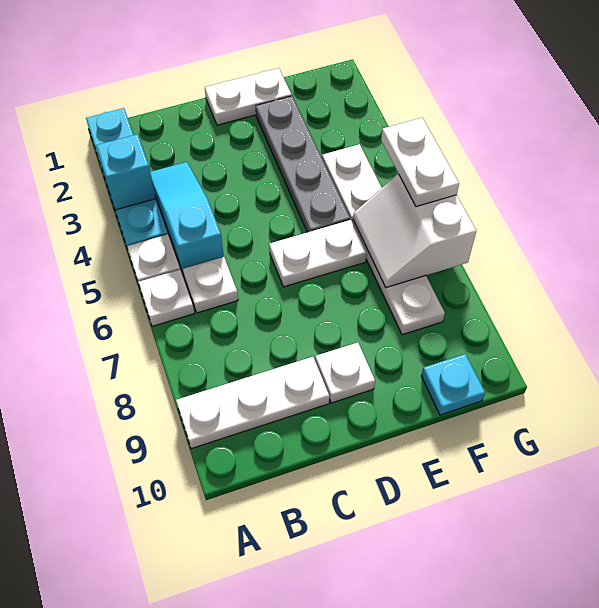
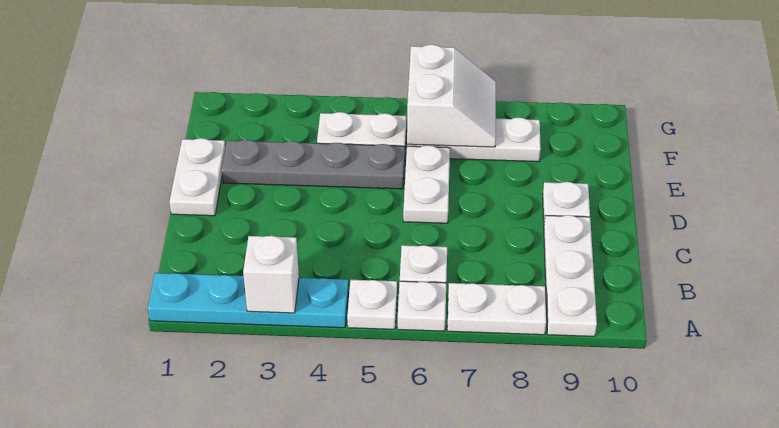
cyan 1x1 brick [96,134,156,210] -> white 1x1 brick [243,236,299,313]
cyan 1x3 slope [150,162,224,276] -> none
white 2x2 slope [353,174,476,288] -> white 2x2 slope turned to [407,45,496,147]
cyan 1x1 plate [421,354,485,415] -> none
white 1x2 plate [381,118,459,207] -> white 1x2 plate moved to [447,283,546,335]

